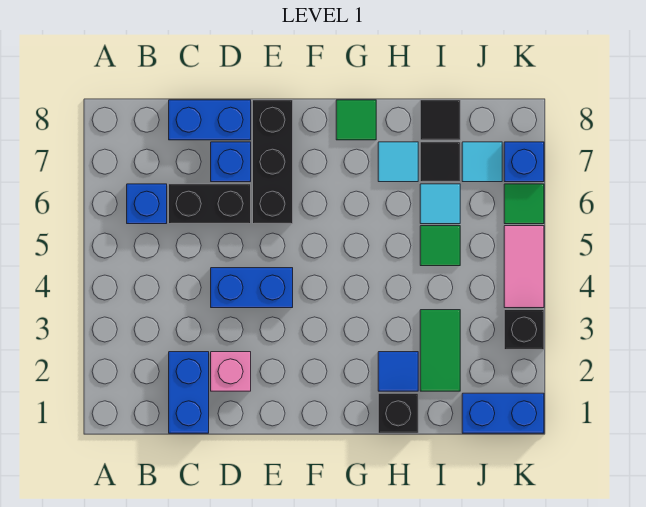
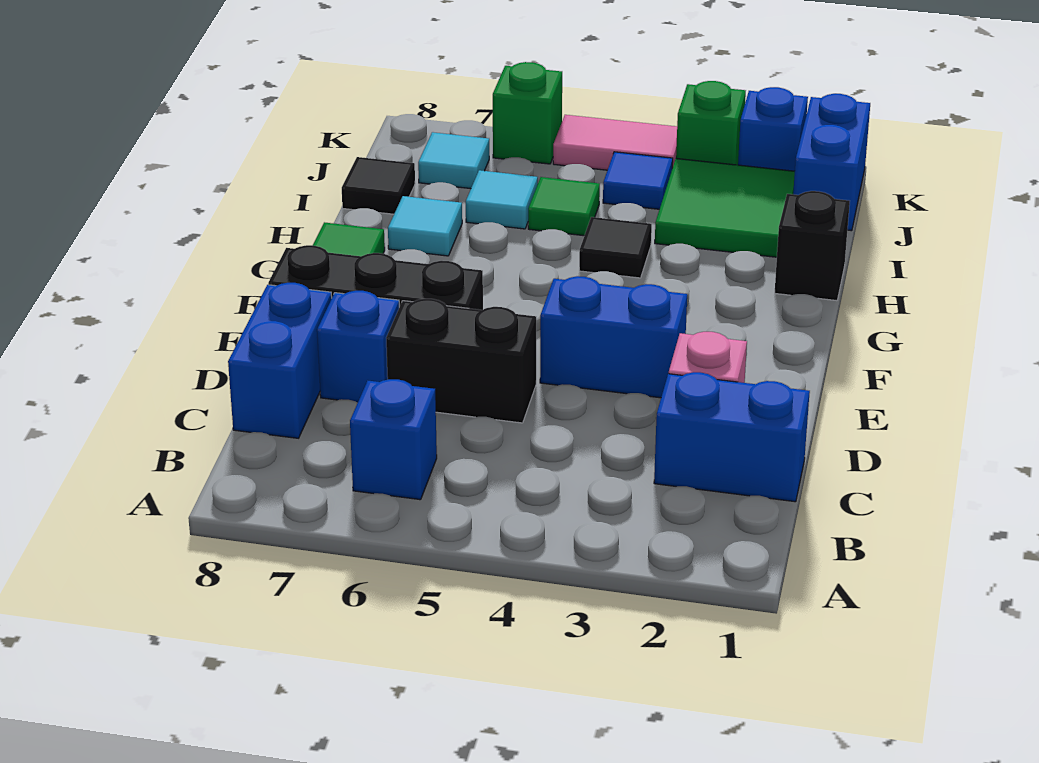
black 1x2 brick [169,184,251,224] -> black 1x2 brick turned to [386,299,536,423]
blue 1x2 brick [211,268,293,308] -> blue 1x2 brick turned to [540,276,687,398]
blue 1x1 tile [378,352,418,391] -> blue 1x1 tile moved to [603,152,673,209]
green 1x2 tile [420,310,460,391] -> green 2x2 tile [655,159,795,257]
black 1x1 tile [420,142,460,182] -> black 1x1 tile moved to [579,217,652,278]
black 1x1 brick [504,310,544,350] -> green 1x1 brick [676,81,746,165]
green 1x1 tile [504,184,544,224] -> green 1x1 brick [493,62,562,164]
blue 1x1 brick [504,142,544,182] -> blue 1x1 brick moved to [738,87,808,171]

